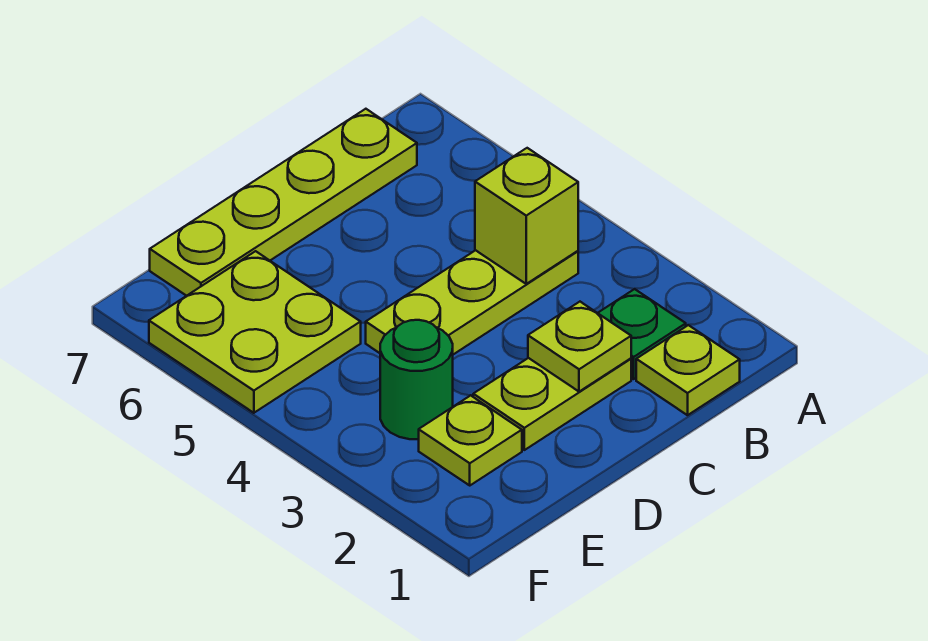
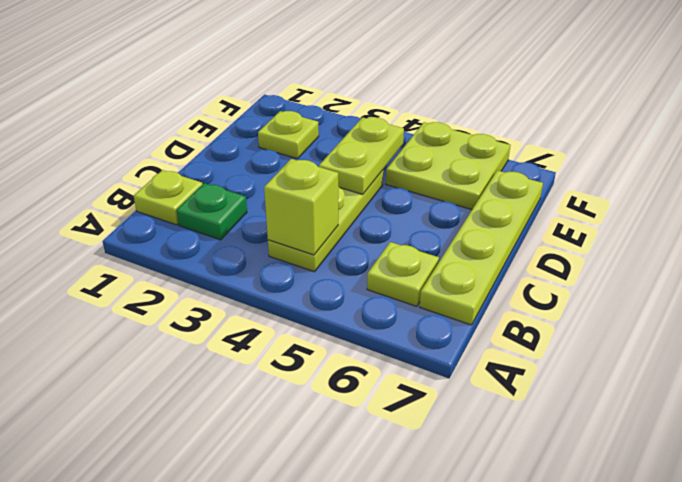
lime 1x2 plate [473,358,631,450] -> lime 1x2 plate moved to [319,117,404,194]
lime 1x1 plate [528,302,631,392] -> lime 1x1 plate moved to [367,242,439,306]
green 1x1 round brick [380,320,453,439] -> none

